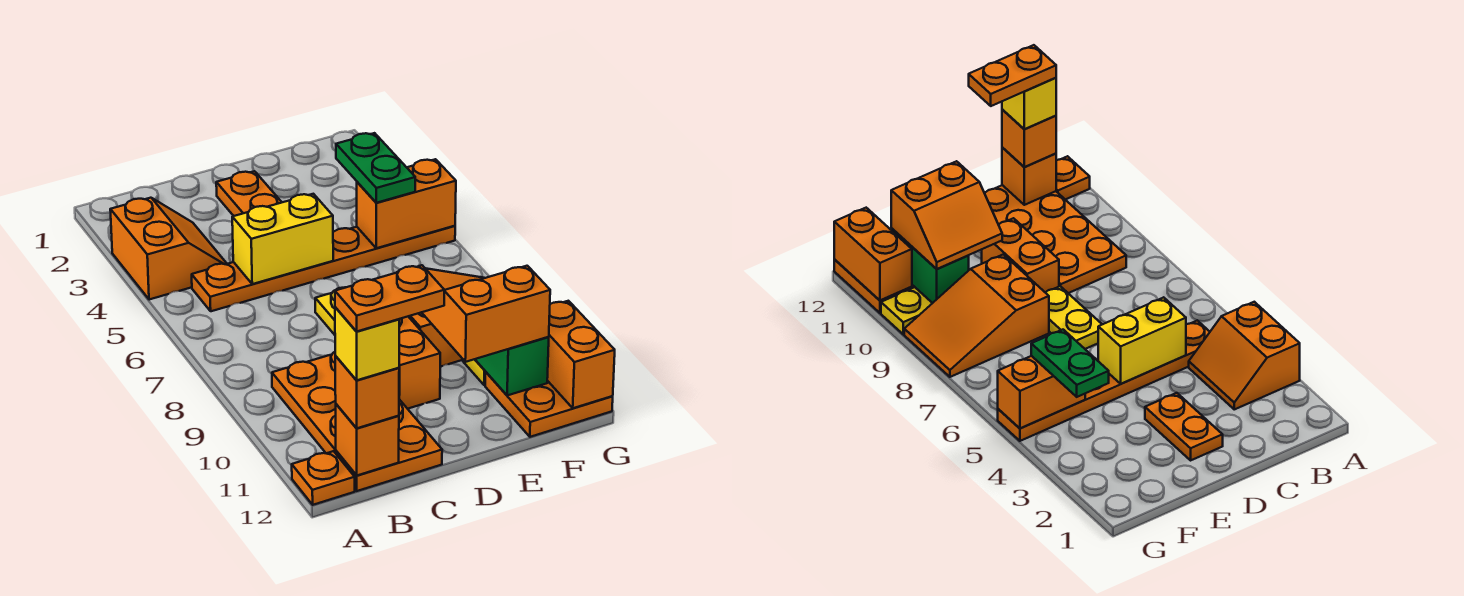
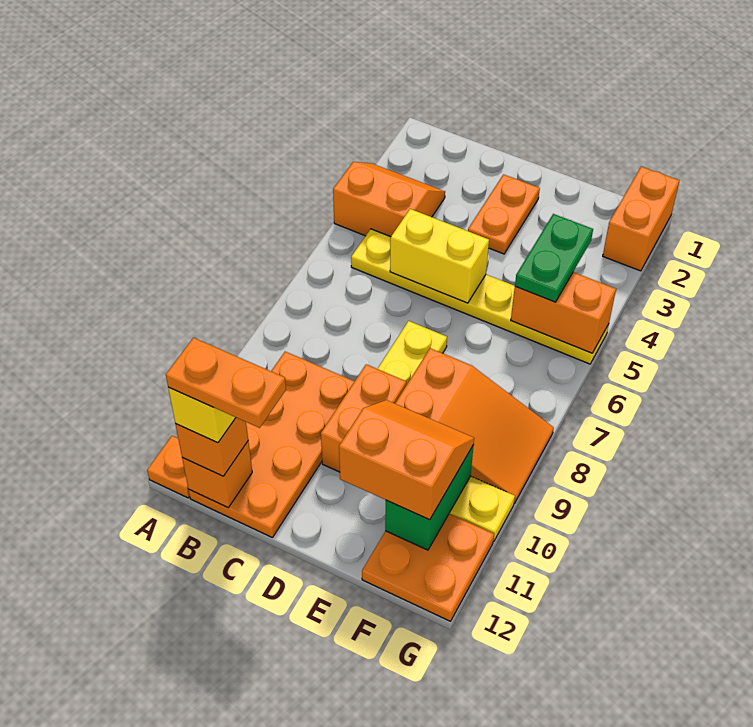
orange 2x2 slope [110,198,227,300] -> orange 2x2 slope turned to [333,162,445,237]
orange 1x6 plate [192,226,455,311] -> yellow 1x6 plate [351,229,609,364]
orange 1x2 brick [547,301,615,408] -> orange 1x2 brick moved to [603,167,680,271]

